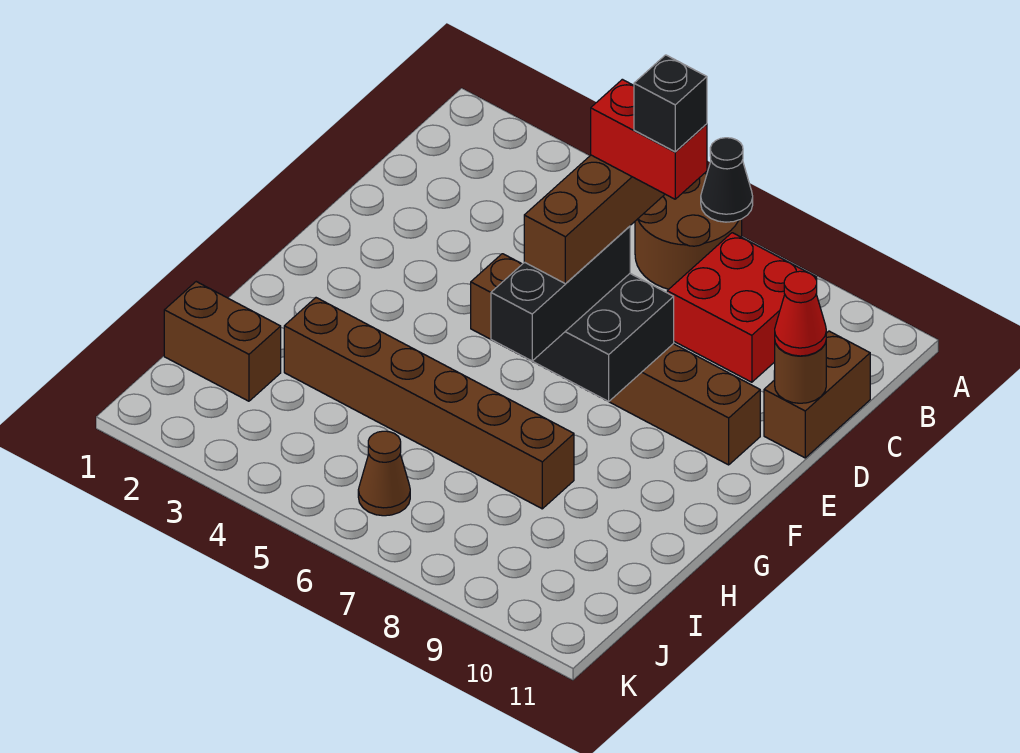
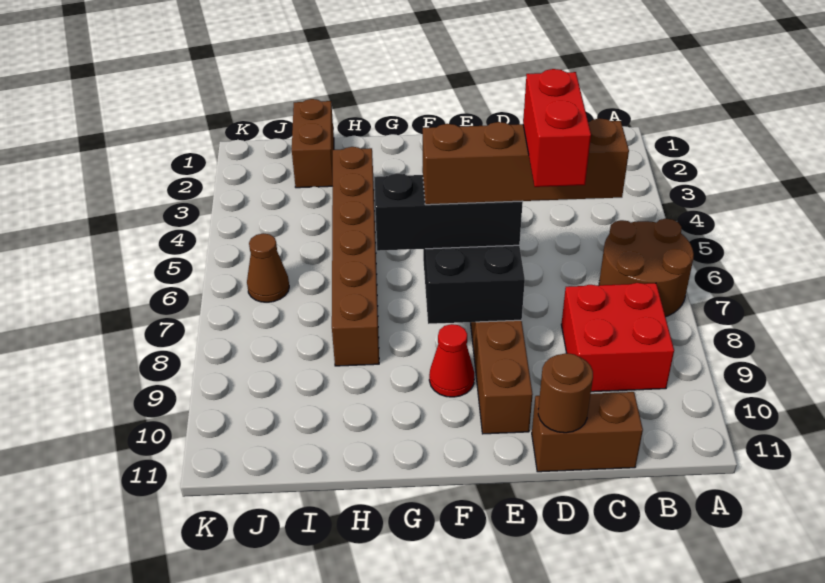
black 1x1 cone [701,138,753,222] -> none
black 1x1 brick [634,55,707,152] -> none
red 1x1 cone [775,271,826,356] -> red 1x1 cone moved to [429,324,474,397]

